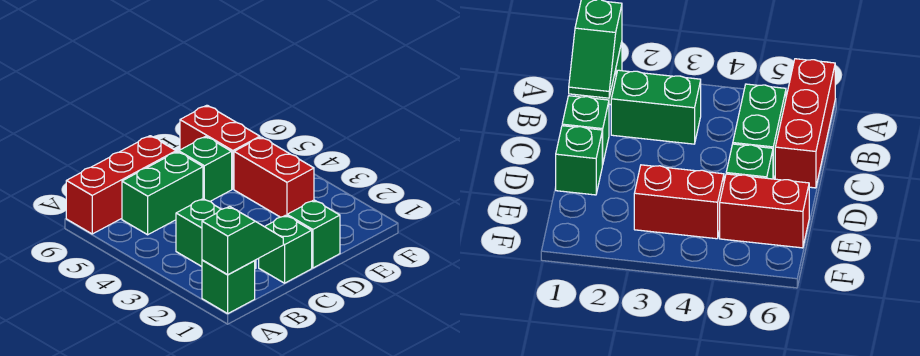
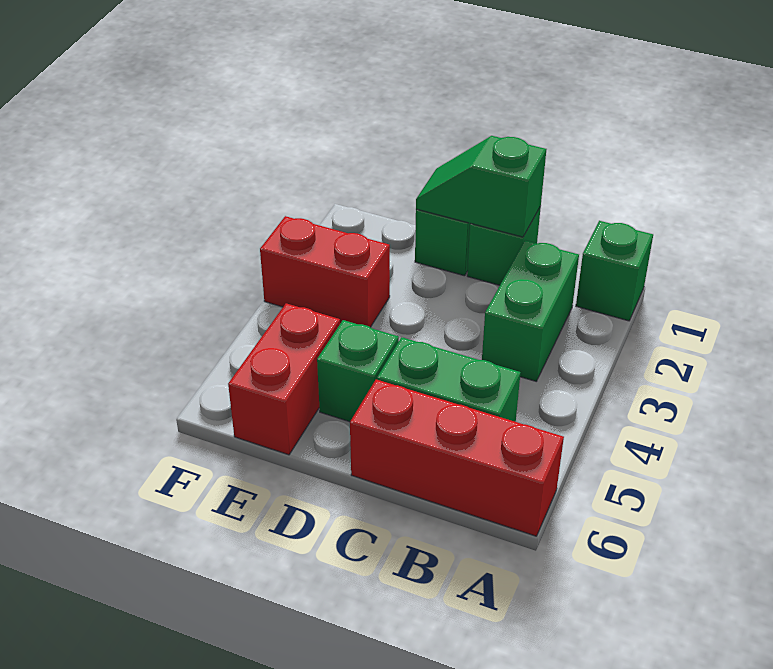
green 1x2 slope [202,206,283,274] -> green 1x2 slope moved to [416,136,546,237]
red 1x2 brick [234,137,314,217] -> red 1x2 brick turned to [260,216,390,327]

